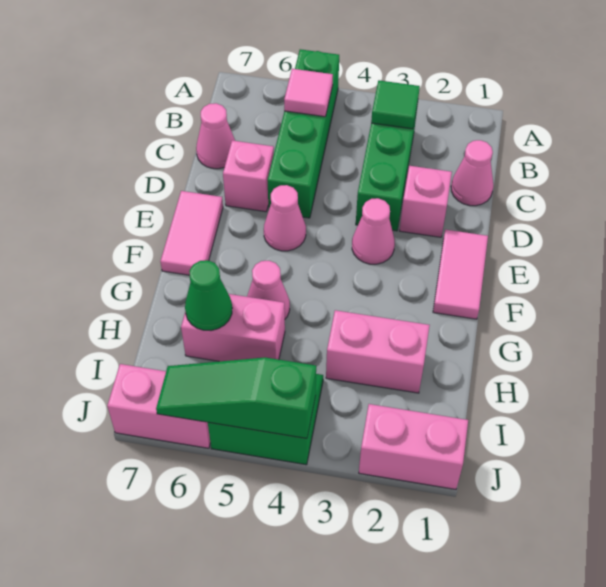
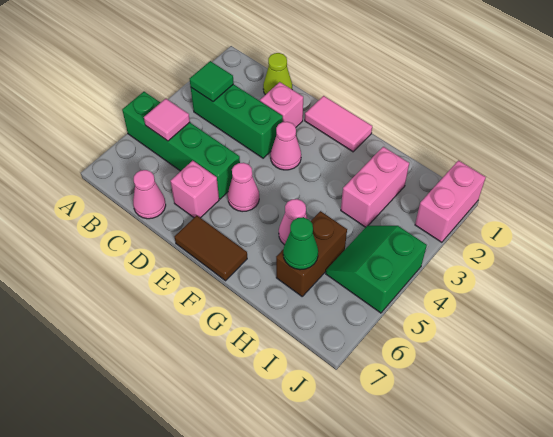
pink 1x1 cone [451,140,493,206] -> lime 1x1 cone [263,53,292,95]
pink 1x2 tile [160,191,223,275] -> brown 1x2 tile [175,216,247,281]
pink 1x2 brick [181,294,285,361] -> brown 1x2 brick [276,211,347,296]
green 1x3 slope [156,357,316,438] -> none
pink 1x2 brick [107,364,210,448] -> none

